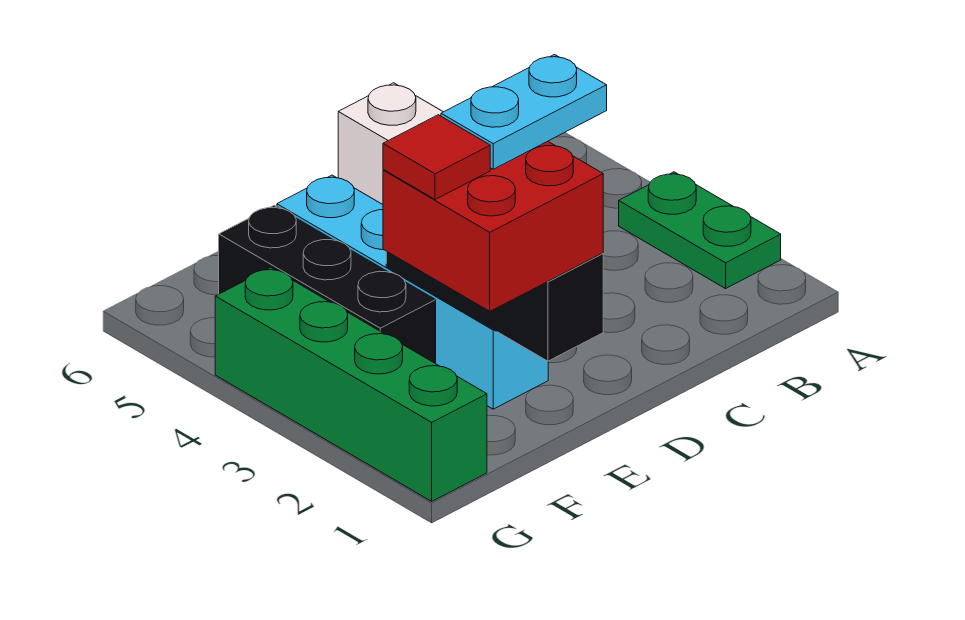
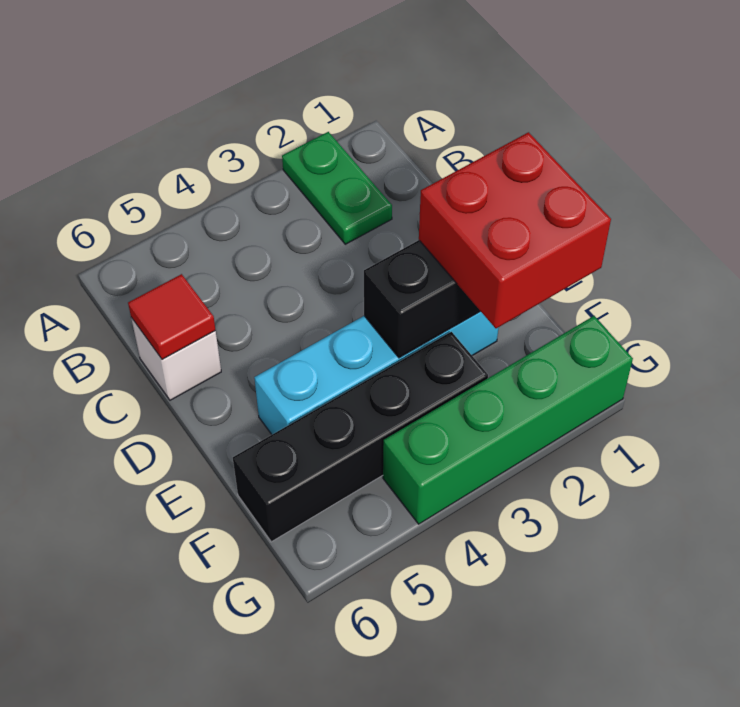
green 1x2 plate [619,172,781,289] -> green 1x2 plate turned to [282,132,392,244]
cyan 1x2 plate [441,55,607,169] -> none
red 1x1 tile [383,115,490,200] -> red 1x1 tile moved to [128,274,215,360]
black 1x3 brick [219,205,436,364] -> black 1x4 brick [233,332,488,542]

